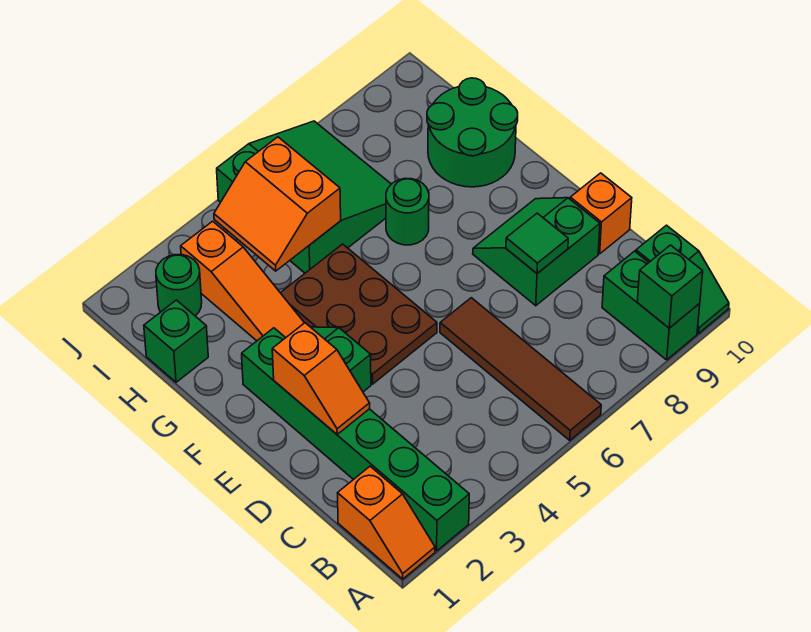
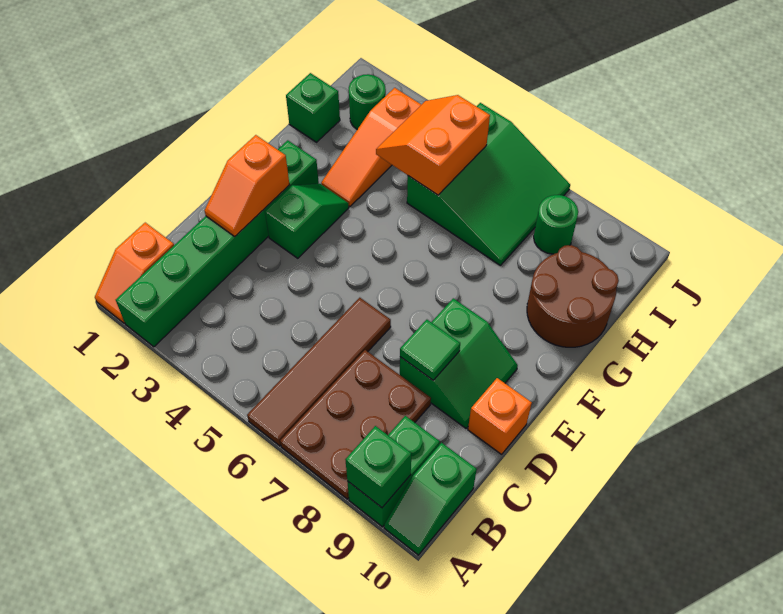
green 2x2 slope [473,198,600,306] -> green 2x2 slope turned to [400,298,518,428]
brown 2x3 plate [281,244,437,384] -> brown 2x3 plate moved to [280,350,431,499]
green 1x1 round brick [386,178,429,245] -> green 1x1 round brick moved to [534,195,578,254]
green 2x2 round brick [427,78,518,187] -> brown 2x2 round brick [527,245,619,347]

